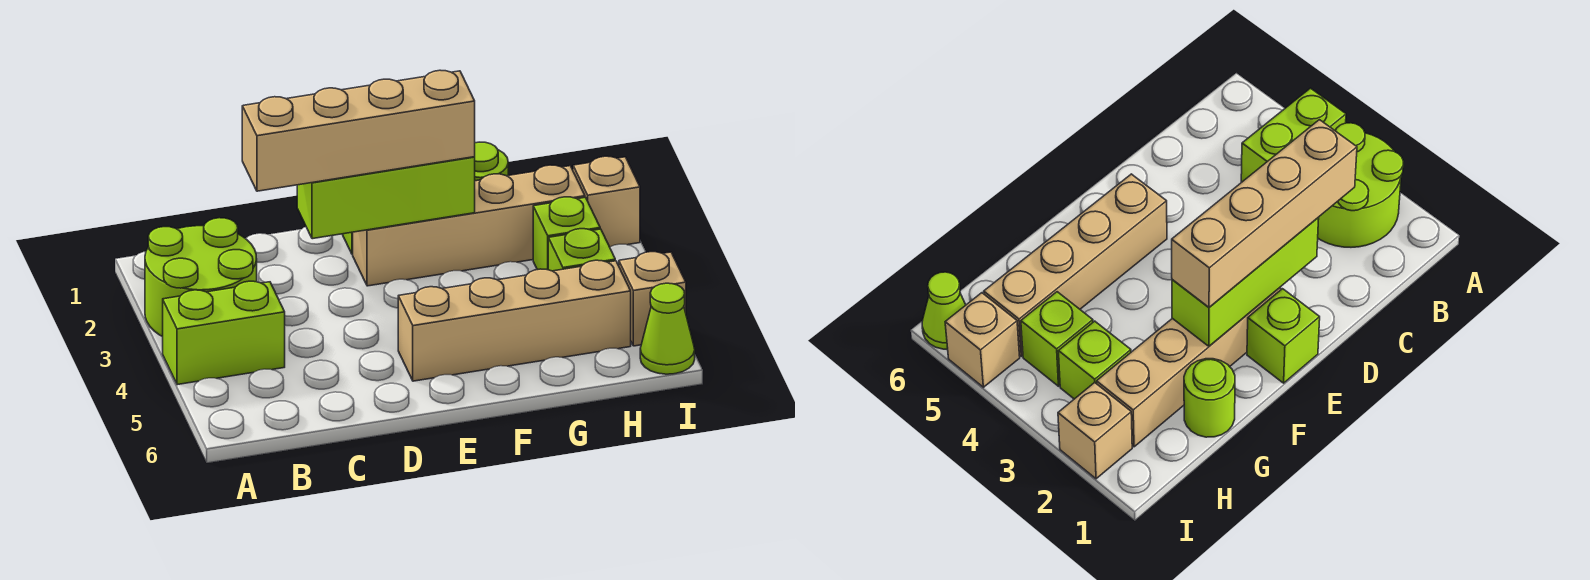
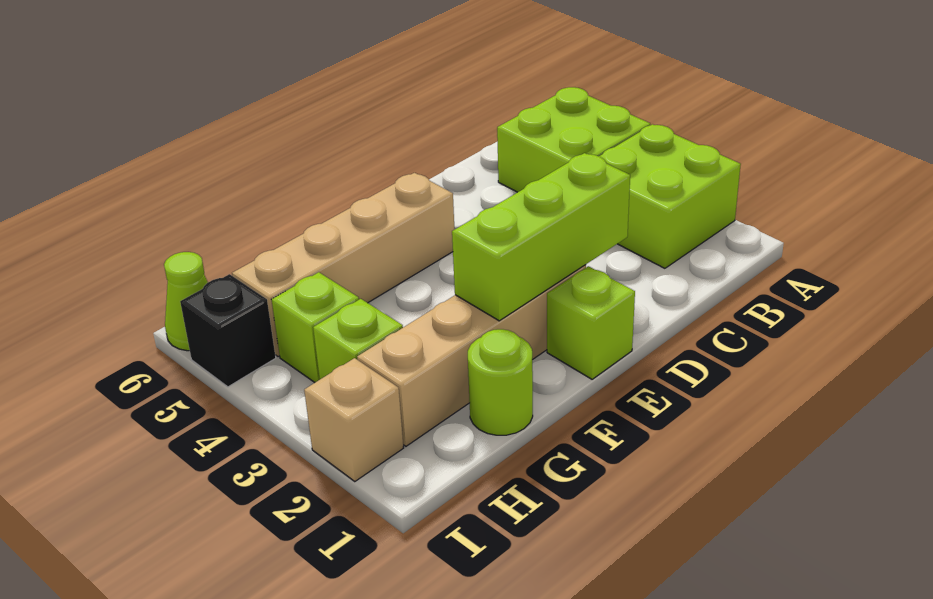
lime 2x2 round brick [145,218,257,337] -> lime 2x2 brick [599,124,741,268]
lime 1x2 brick [163,281,285,385] -> lime 2x2 brick [497,87,650,192]
tan 1x4 brick [242,70,475,191] -> none
tan 1x1 brick [619,252,686,346] -> black 1x1 brick [180,274,276,387]

